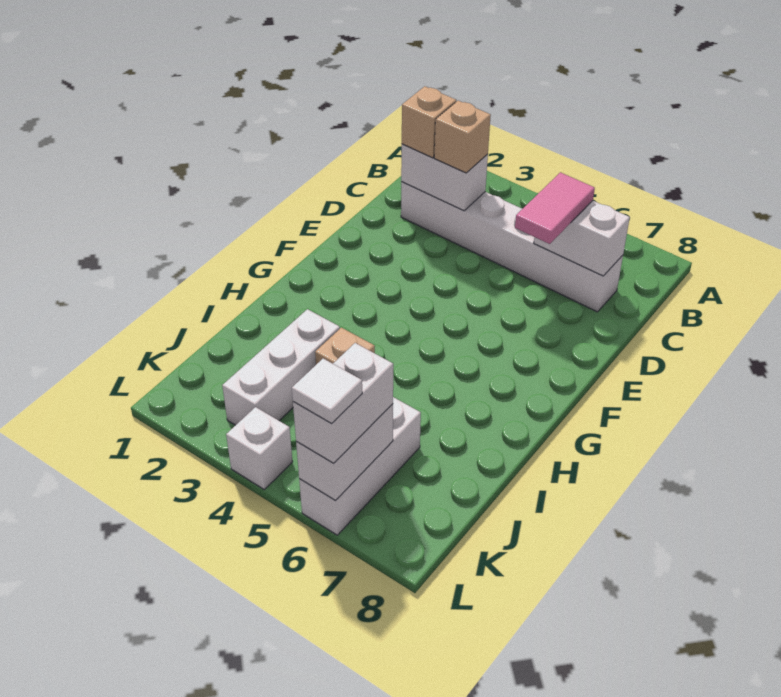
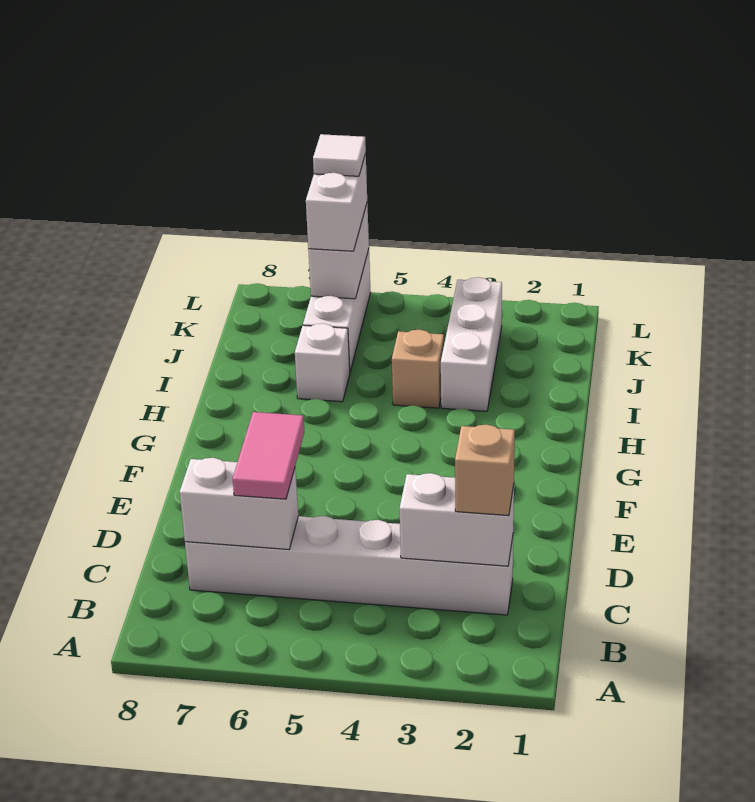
tan 1x1 brick [434,101,491,173] -> none
white 1x1 brick [226,407,293,489] -> white 1x1 brick moved to [295,323,350,402]

